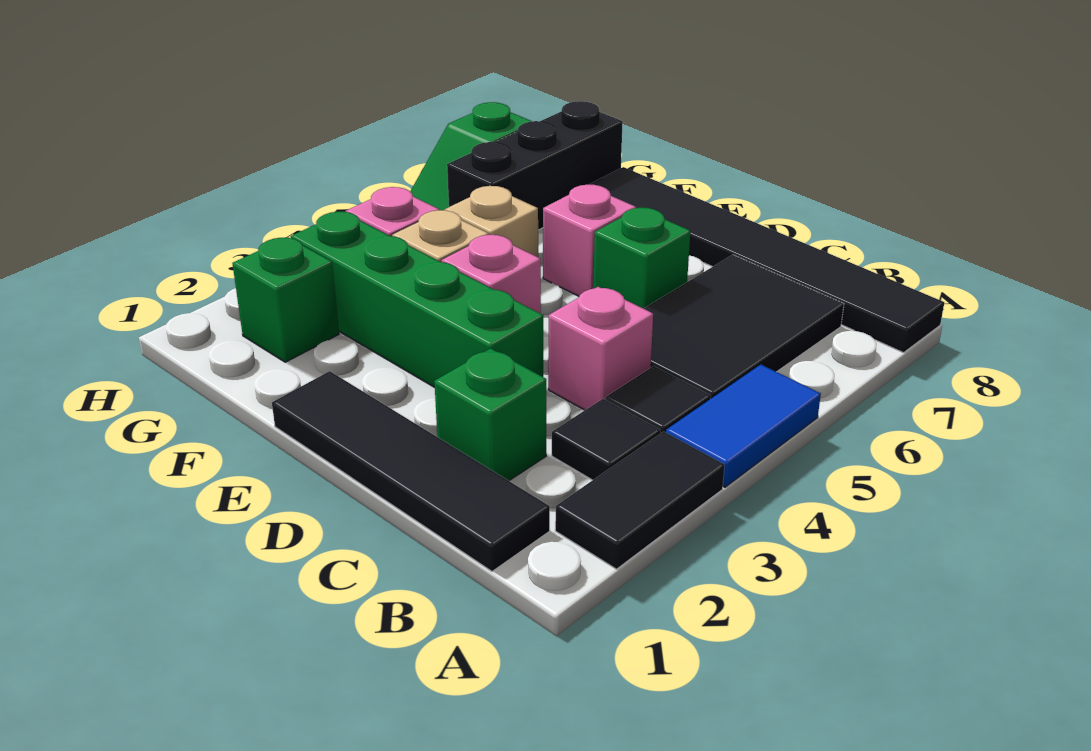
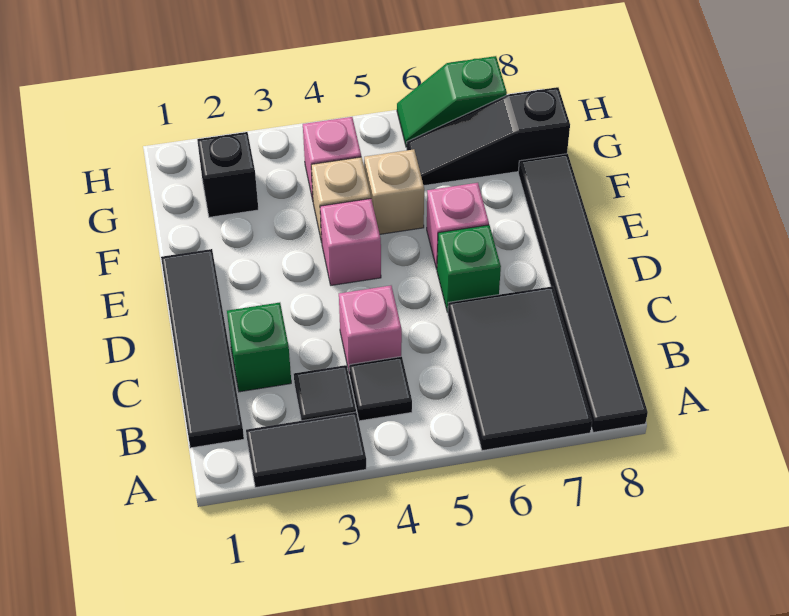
blue 1x2 tile [666,364,821,487] -> none
black 2x3 tile [644,255,844,399] -> black 2x3 tile turned to [448,286,592,451]
green 1x4 brick [291,212,543,387] -> none
green 1x1 brick [232,238,339,362] -> black 1x1 brick [197,132,258,217]
black 1x3 brick [447,101,623,230] -> black 1x3 slope [407,87,570,186]

